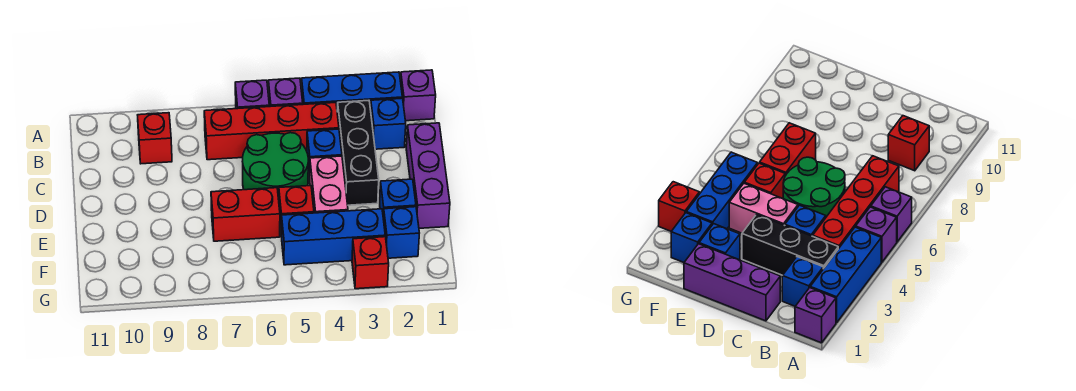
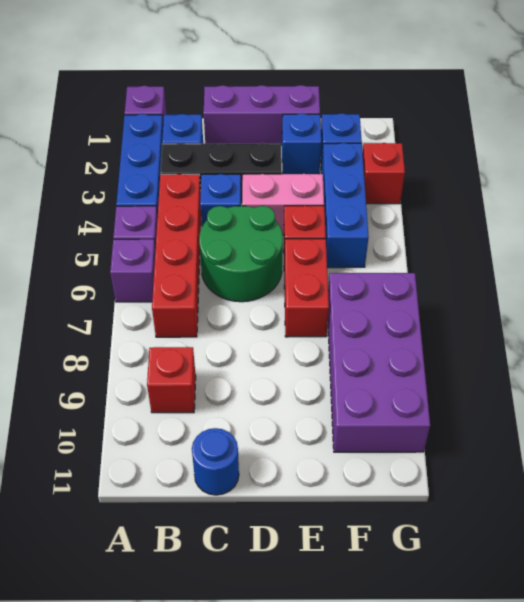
none -> blue 1x1 round brick [192,428,239,495]
none -> purple 2x4 brick [328,273,430,452]

